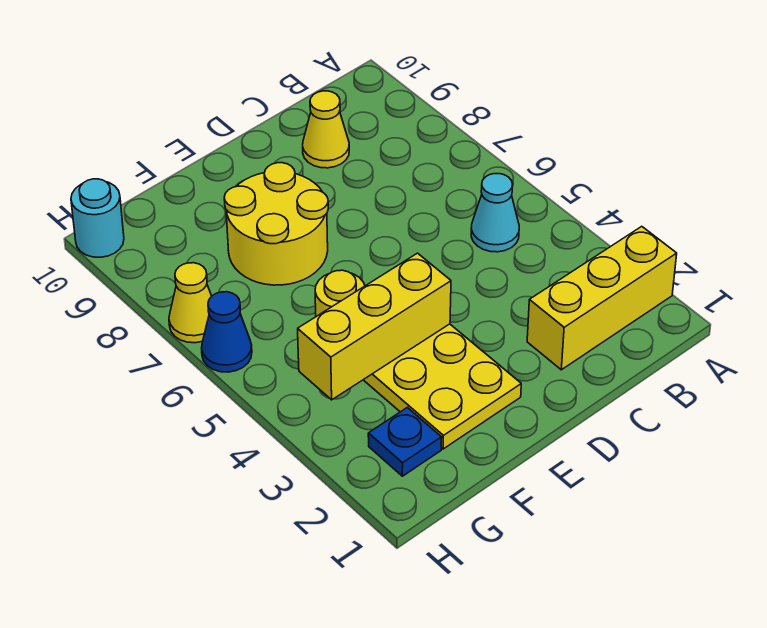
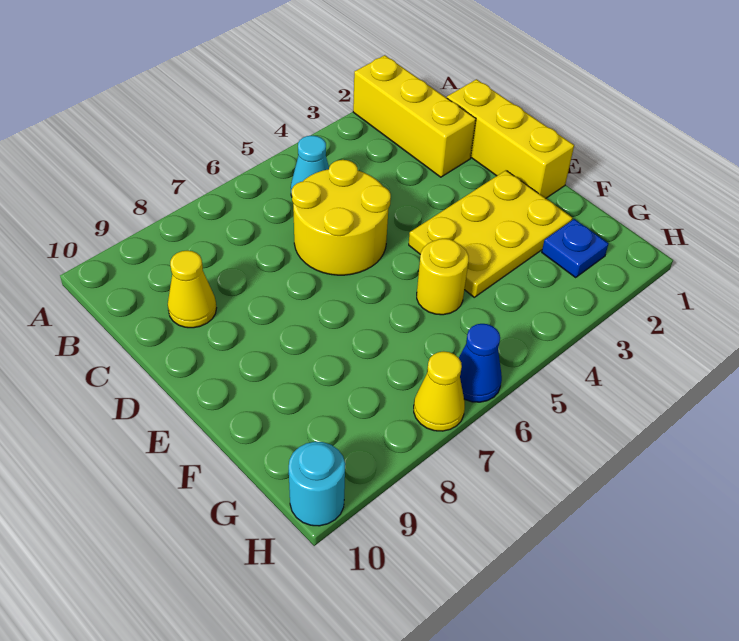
yellow 1x3 brick [298,253,451,400] -> yellow 1x3 brick moved to [447,79,574,198]
yellow 2x2 round brick [224,163,328,285] -> yellow 2x2 round brick moved to [292,160,391,275]

